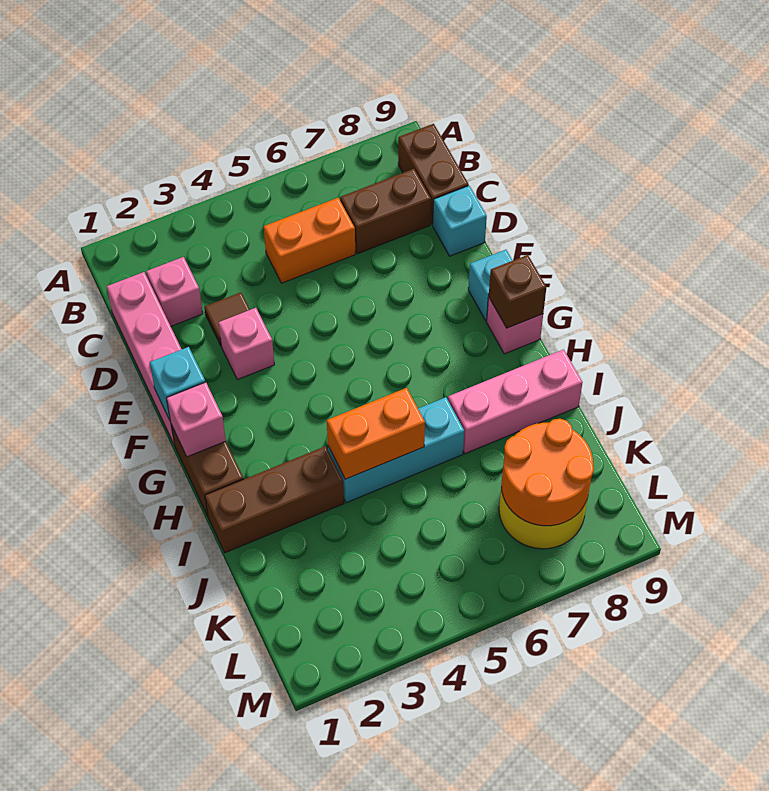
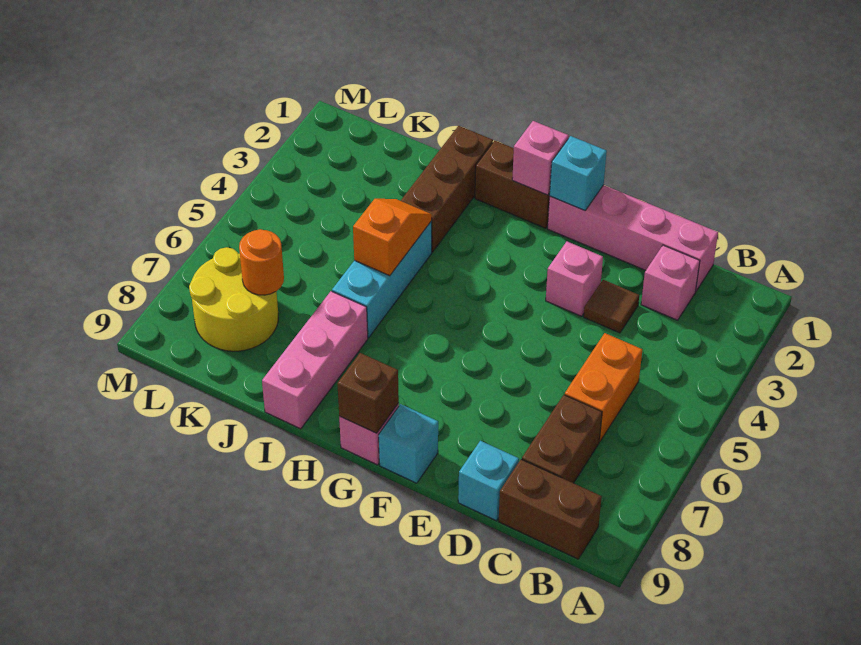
orange 1x2 brick [327,388,425,479] -> orange 1x2 slope [353,199,432,276]
orange 2x2 round brick [501,419,594,526] -> orange 1x1 round brick [239,229,284,295]

